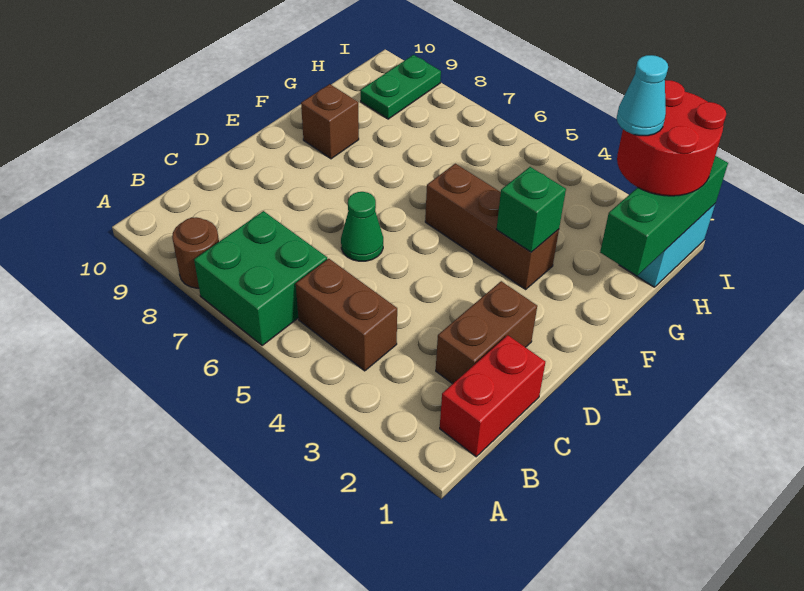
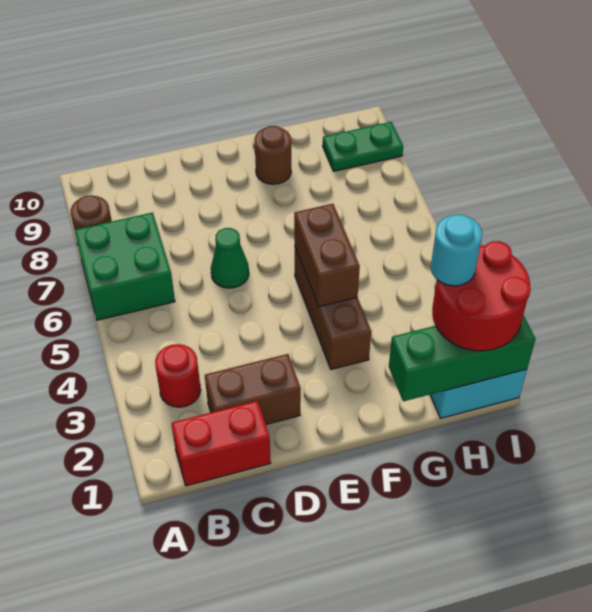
none -> red 1x1 round brick [155,344,201,407]
brown 1x2 brick [296,259,397,371] -> brown 1x2 brick moved to [294,204,360,307]
green 1x1 brick [497,167,566,252] -> none
brown 1x1 brick [301,84,359,159] -> brown 1x1 round brick [255,126,291,184]
cyan 1x1 cone [617,55,668,136] -> cyan 1x1 round brick [431,215,482,286]

